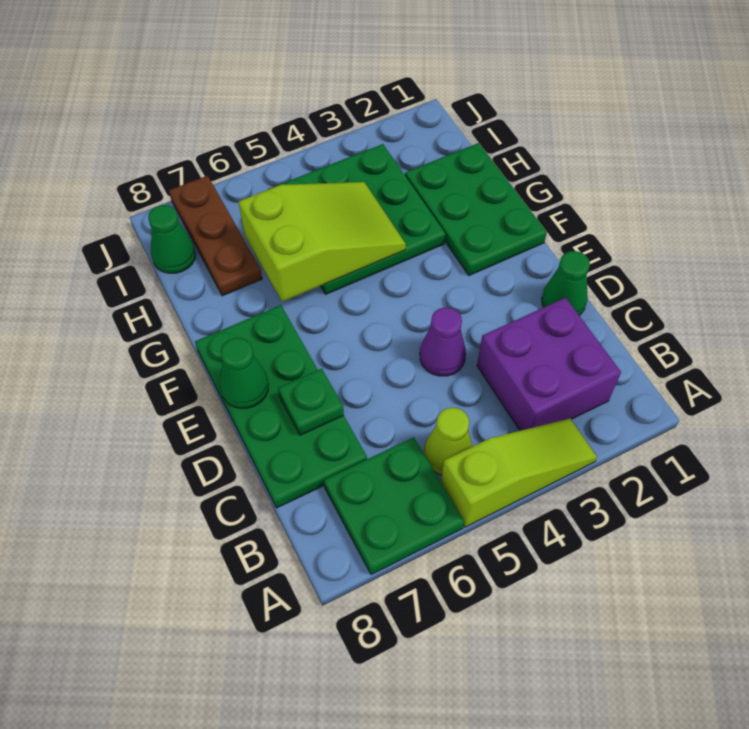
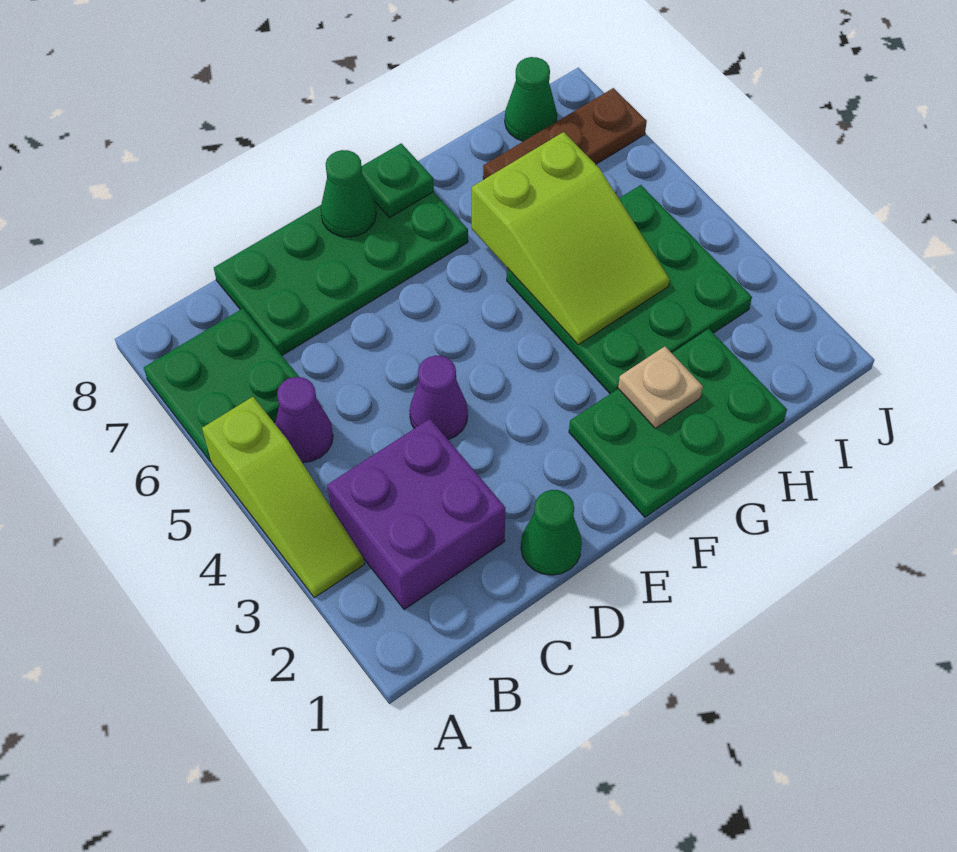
lime 1x1 cone [424,408,473,475] -> purple 1x1 cone [275,377,333,463]
green 1x1 plate [278,369,344,435] -> green 1x1 plate moved to [362,143,434,218]
none -> tan 1x1 plate [618,346,703,428]

